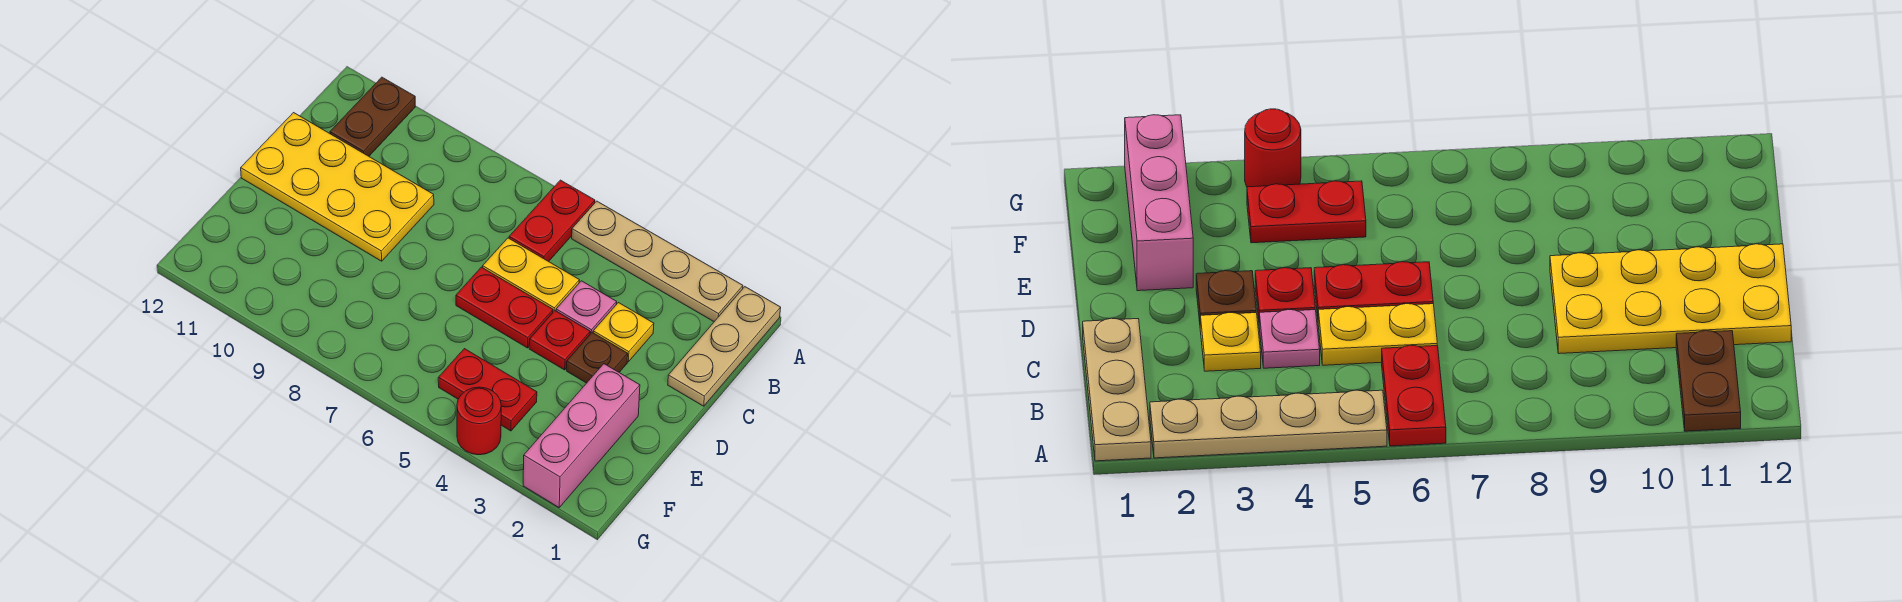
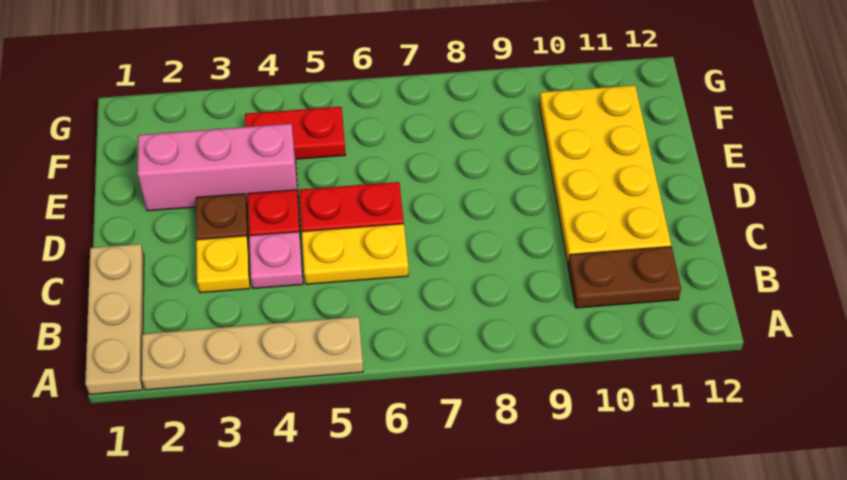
red 1x2 plate [509,180,595,262] -> none
brown 1x2 plate [330,77,415,156] -> brown 1x2 plate turned to [568,247,681,308]
yellow 2x4 plate [241,113,434,261] -> yellow 2x4 plate turned to [539,85,671,263]
pink 1x3 brick [523,364,640,507] -> pink 1x3 brick turned to [138,124,298,211]
red 1x1 round brick [457,387,501,455] -> none

